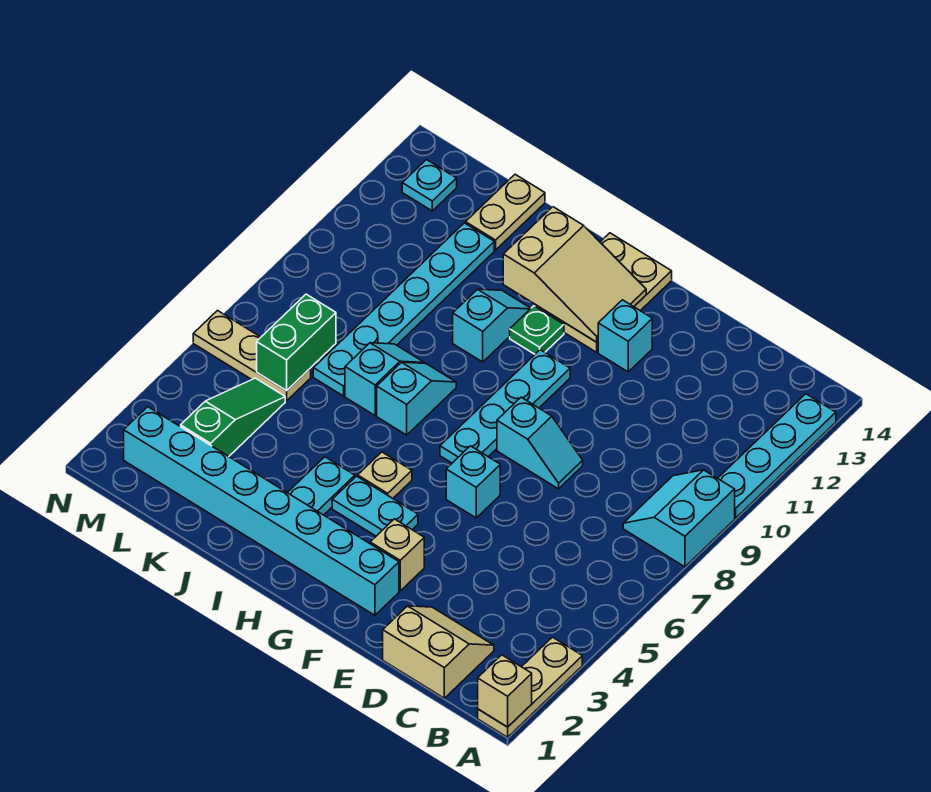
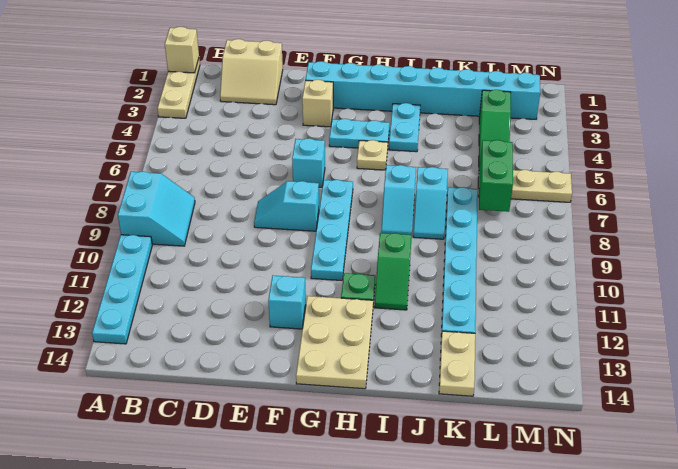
tan 2x3 slope [503,207,646,342] -> none
cyan 1x2 slope [453,289,531,362] -> green 1x2 slope [375,233,412,310]
cyan 1x1 plate [402,160,457,211] -> none

